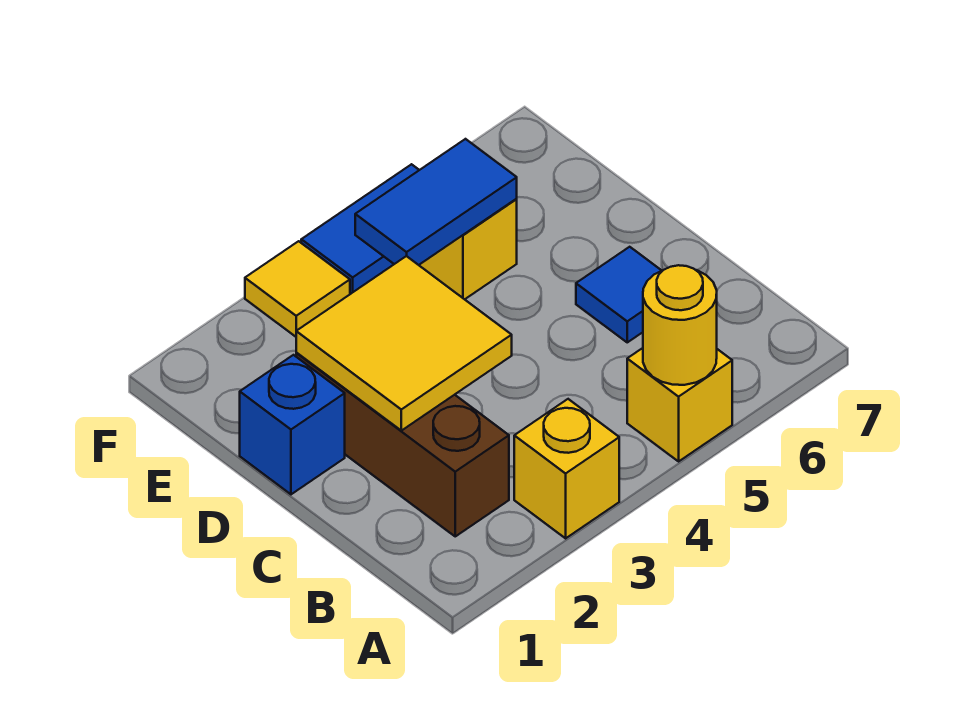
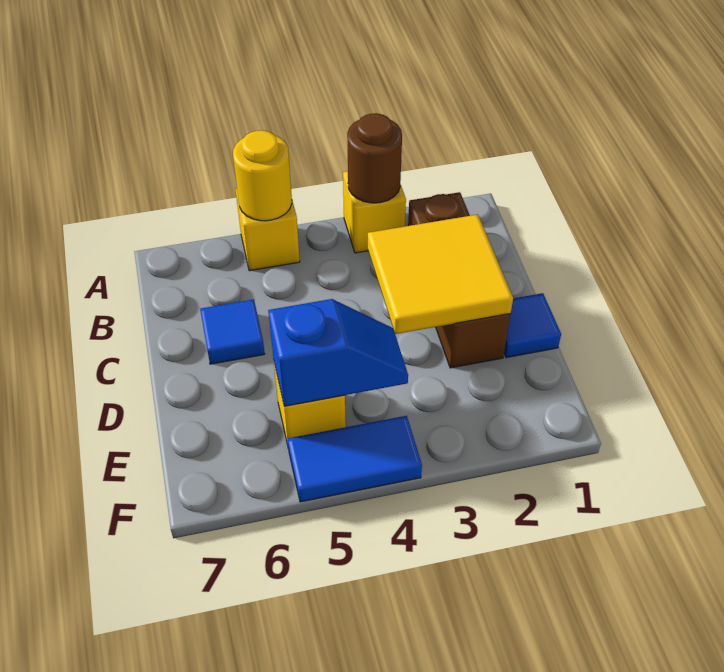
none -> brown 1x1 round brick [347,113,402,203]
blue 1x1 brick [240,355,345,494] -> blue 1x1 tile [504,293,561,358]
blue 1x2 tile [355,139,517,265] -> blue 1x2 slope [268,299,408,406]
yellow 1x1 tile [245,241,350,337] -> none

